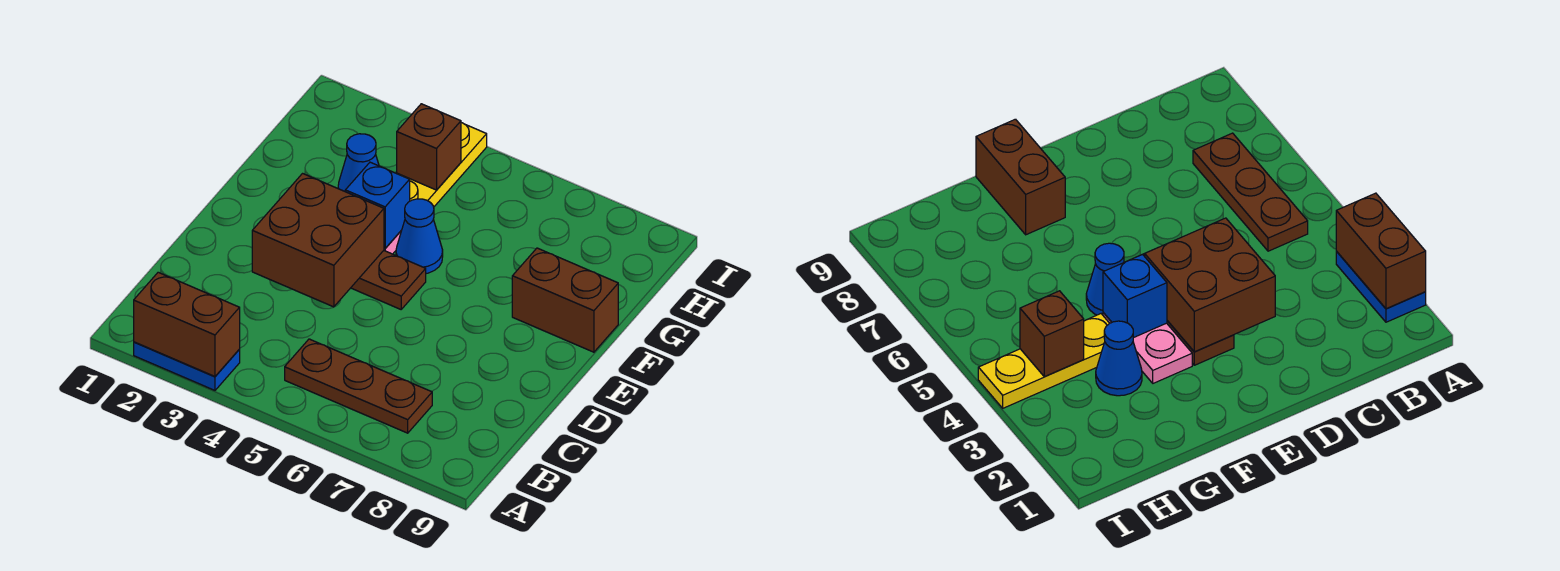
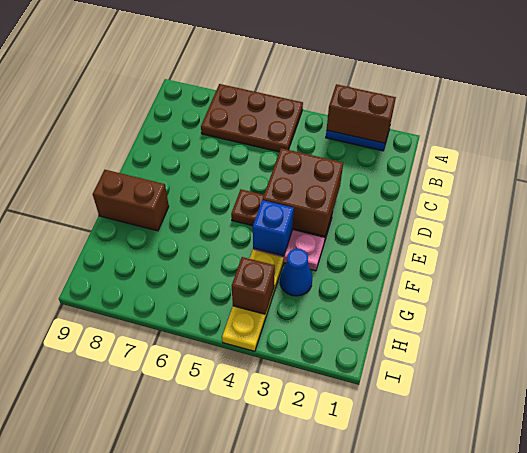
brown 1x3 plate [285,339,432,433] -> brown 2x3 plate [201,84,303,152]
blue 1x1 cone [396,199,443,274] -> none

